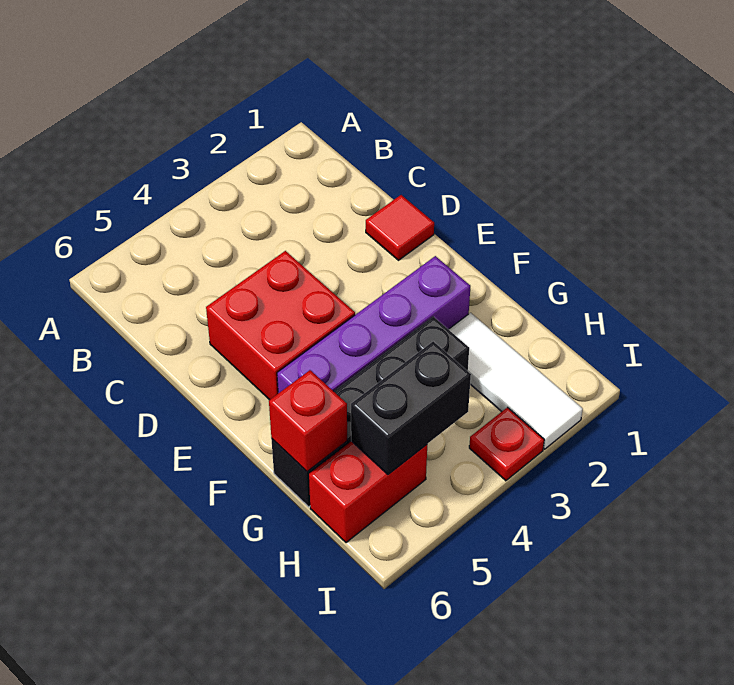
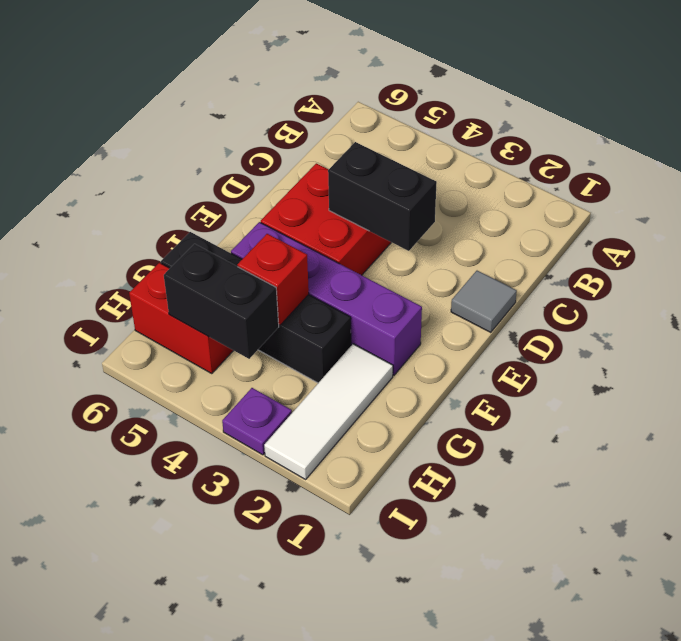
red 1x1 tile [366,195,434,260] -> grey 1x1 tile [451,271,517,333]
none -> black 1x2 brick [328,142,437,251]
red 1x1 brick [269,370,347,471] -> red 1x1 brick moved to [238,234,309,325]
red 1x1 plate [469,407,544,481] -> purple 1x1 plate [222,388,292,455]

